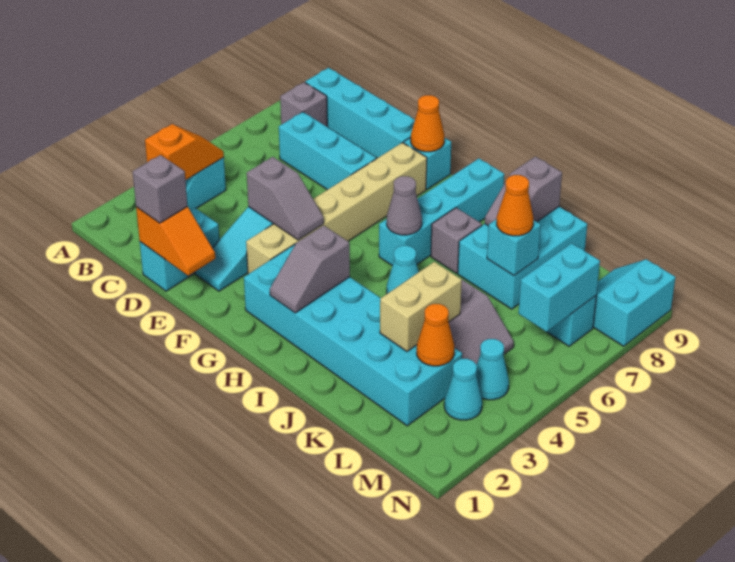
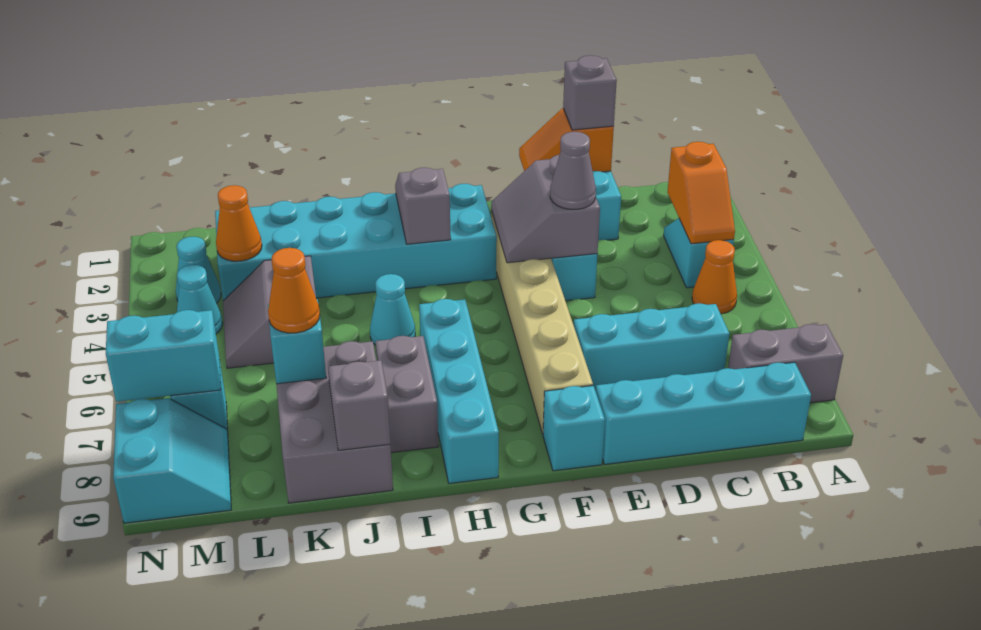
grey 1x1 brick [280,82,327,126] -> grey 1x2 brick [728,324,843,403]
grey 1x2 slope [247,157,324,240] -> grey 2x2 slope [491,155,600,263]
orange 1x1 cone [411,95,444,152] -> orange 1x1 cone moved to [692,240,737,314]
grey 1x1 cone [387,176,422,235] -> grey 1x1 cone moved to [550,132,596,209]
grey 1x1 brick [431,208,482,273] -> grey 1x2 brick [375,336,439,453]
cyan 2x3 brick [458,207,587,309] -> grey 2x3 brick [276,341,393,503]
tan 1x2 brick [380,262,462,351] -> none
cyan 1x2 brick [518,243,600,332] -> cyan 1x2 brick turned to [106,310,221,402]

